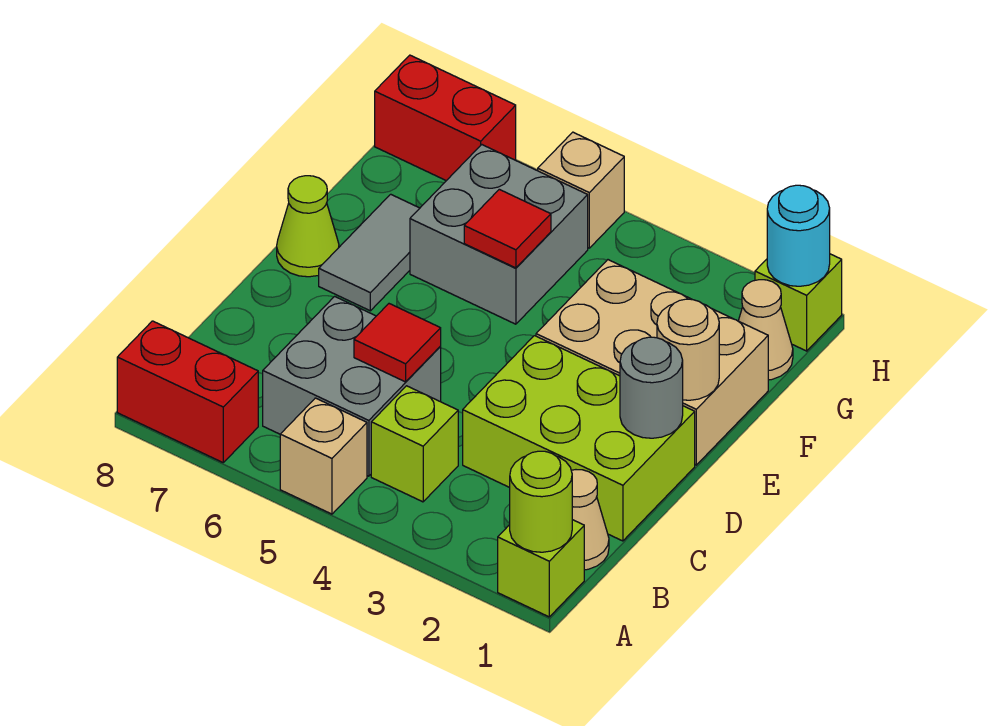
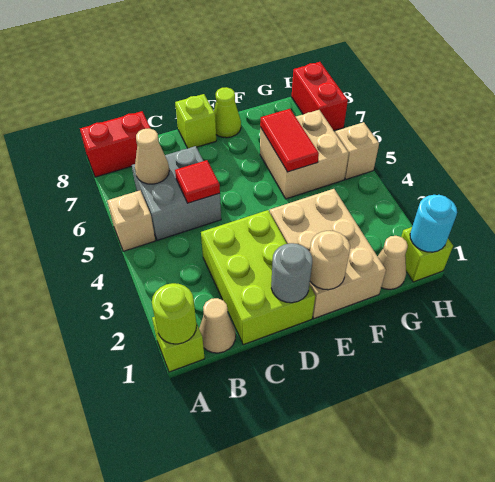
red 1x2 brick [117,321,258,462] -> red 1x2 brick turned to [80,111,150,177]
lime 1x1 brick [371,386,458,502] -> lime 1x1 brick moved to [175,94,216,148]
none -> tan 1x1 cone [135,129,169,184]
grey 1x2 tile [319,194,420,311] -> none
grey 2x2 brick [410,144,588,324] -> tan 2x2 brick [260,110,349,199]
red 1x1 tile [464,189,551,268] -> red 1x2 tile [260,109,319,172]

